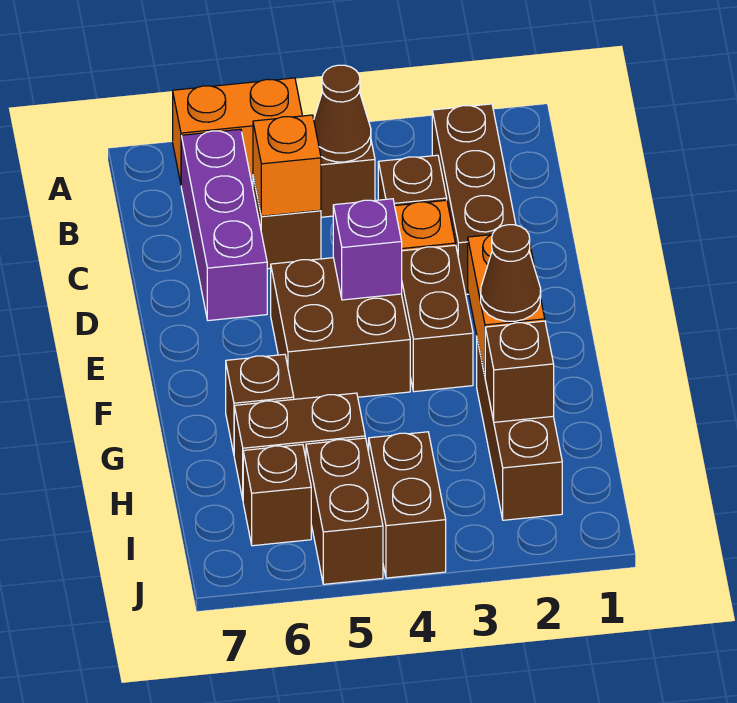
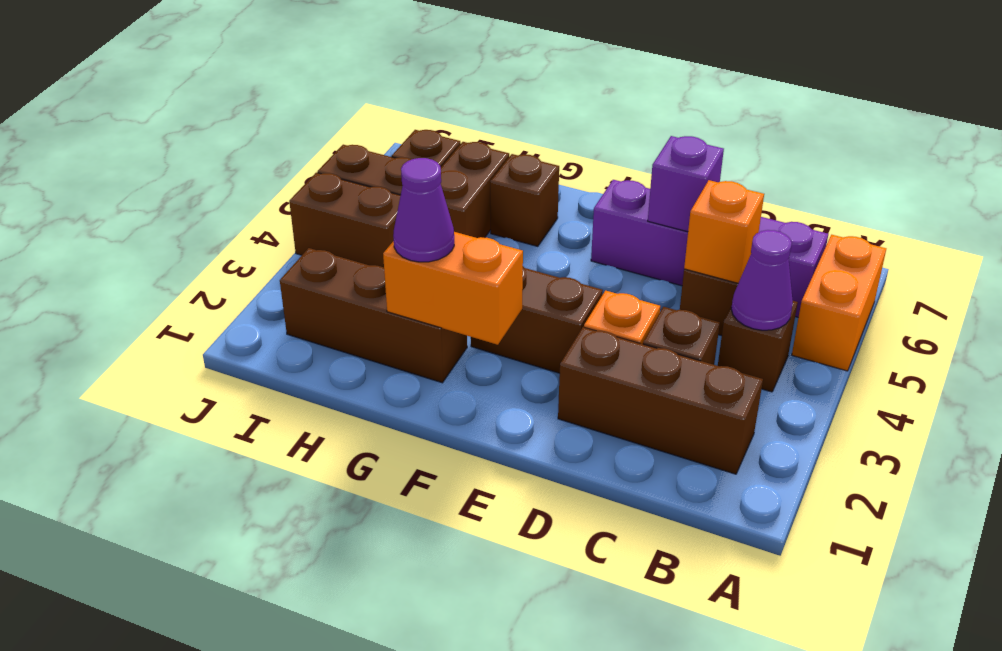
brown 1x1 cone [314,65,371,162] -> purple 1x1 cone [731,230,793,330]
purple 1x3 brick [181,129,267,321] -> purple 1x4 brick [591,180,828,317]
brown 2x2 brick [271,258,410,399] -> none
purple 1x1 brick [333,199,402,300] -> purple 1x1 brick moved to [648,136,724,232]
brown 1x1 cone [481,225,541,321] -> purple 1x1 cone [393,158,454,262]
brown 1x1 brick [485,321,554,422] -> none

